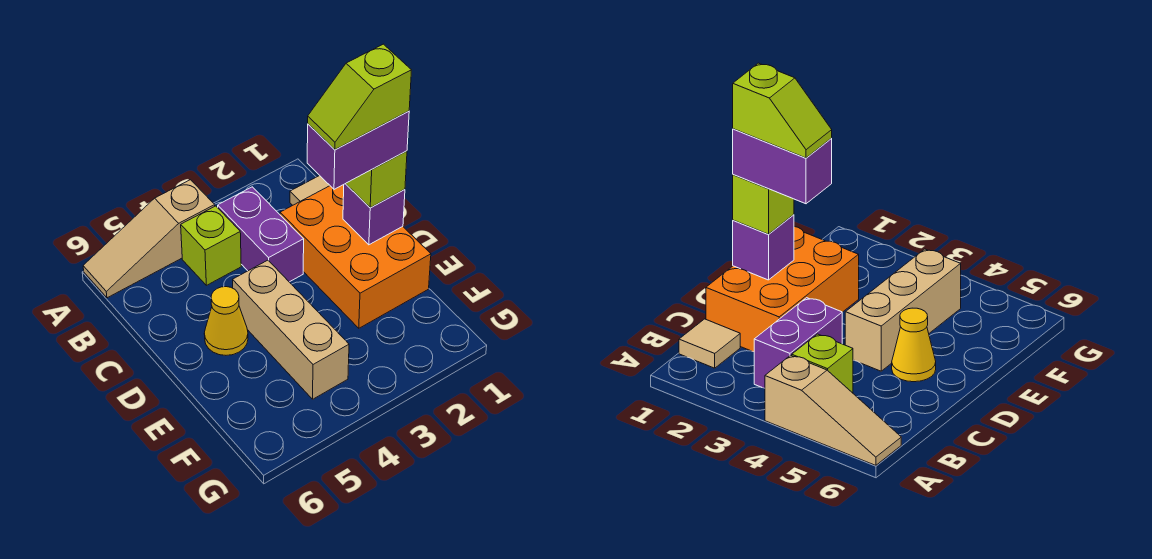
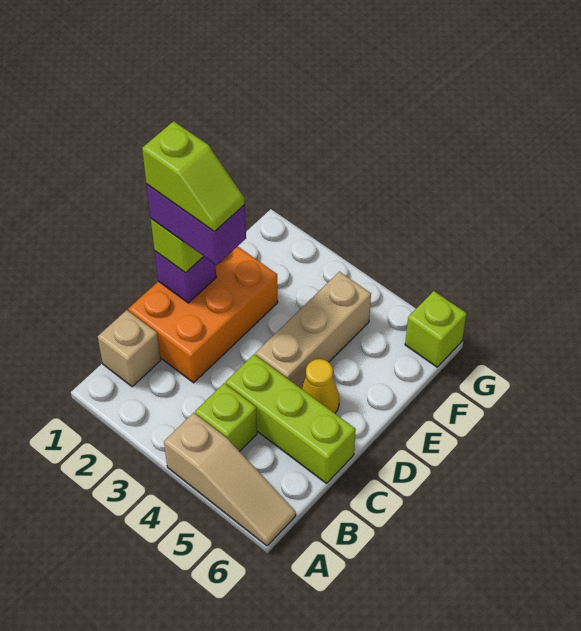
tan 1x1 tile [290,176,330,205] -> tan 1x1 brick [98,310,161,387]
purple 1x2 brick [218,187,304,282] -> none
none -> lime 1x3 brick [226,354,356,483]
none -> lime 1x1 brick [405,291,467,367]

